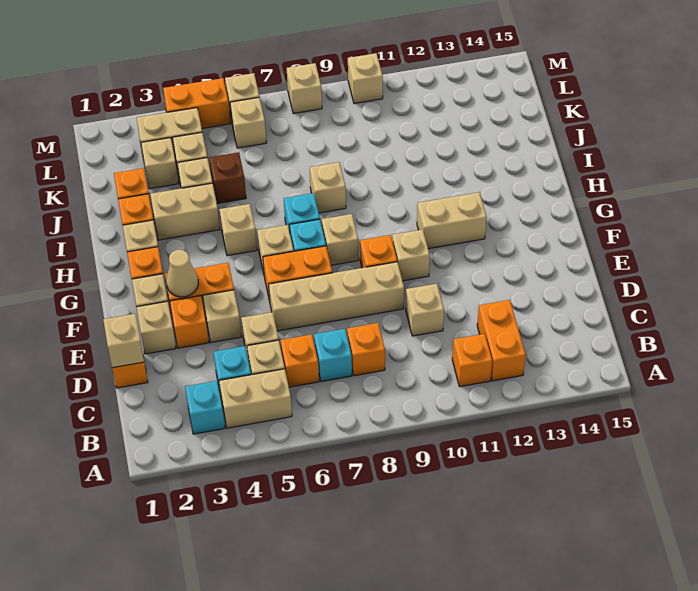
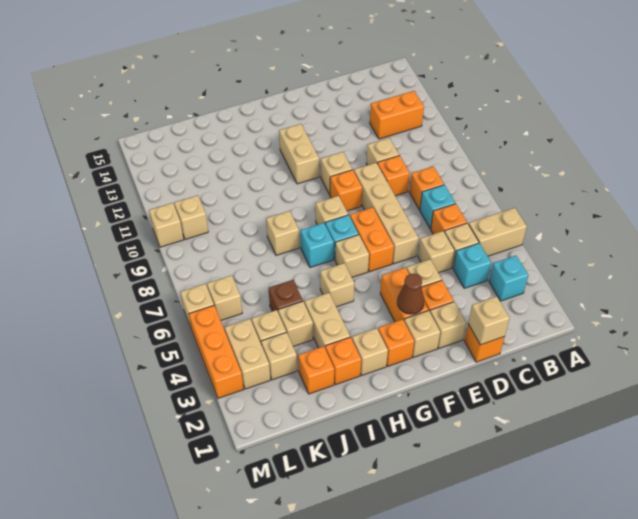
tan 1x2 brick [219,369,292,428] -> tan 1x2 brick turned to [469,208,527,256]
orange 1x1 brick [452,334,492,387] -> orange 1x1 brick moved to [377,155,410,196]
tan 1x1 cone [166,250,198,297] -> brown 1x1 cone [397,274,424,314]
orange 1x2 brick [163,78,231,129] -> orange 1x3 brick [189,306,244,398]
tan 1x1 brick [287,63,322,114] -> tan 1x1 brick moved to [174,195,208,239]

